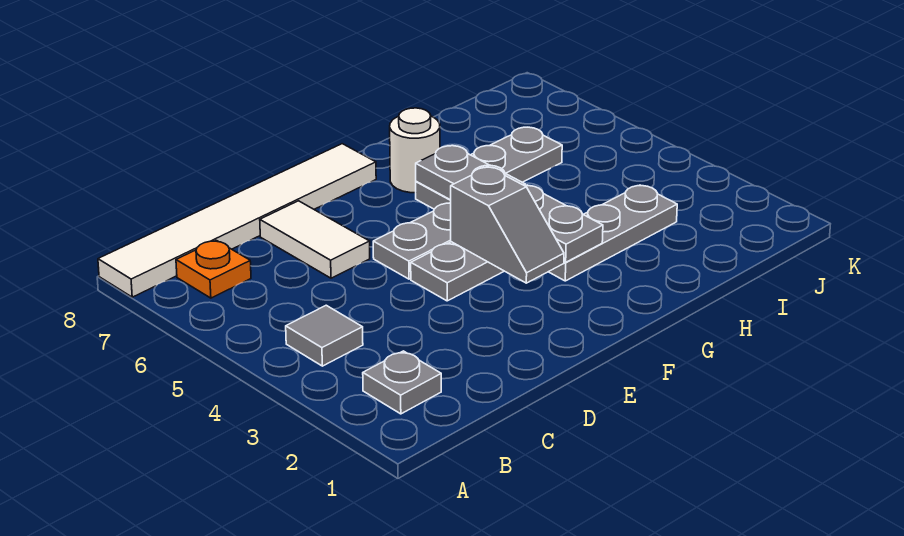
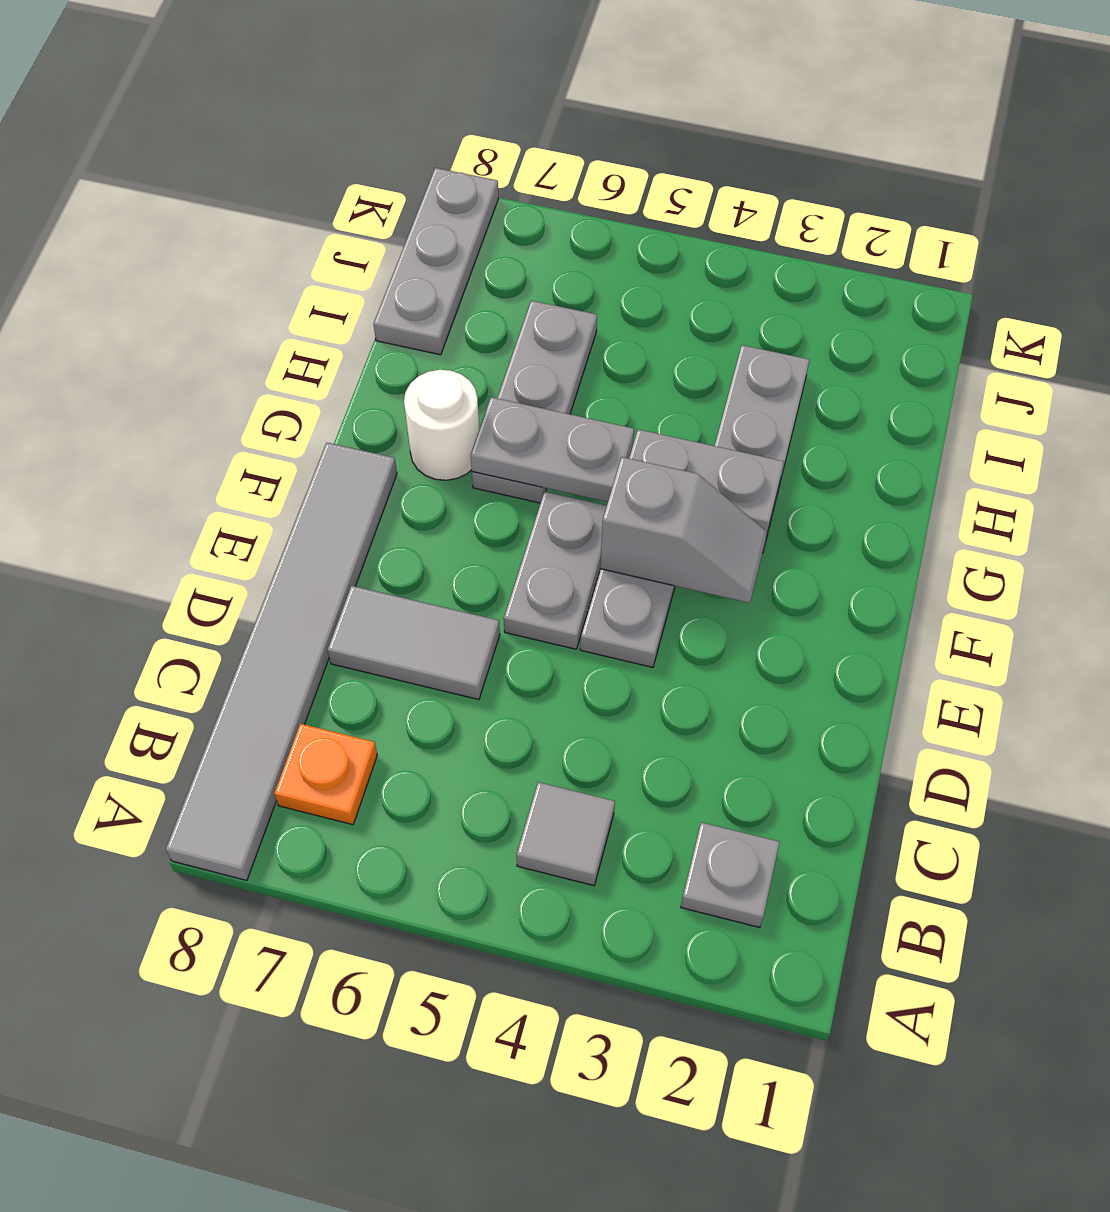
white 1x6 tile [98,144,376,297] -> grey 1x6 tile [166,443,397,881]
white 1x2 tile [260,201,370,278] -> grey 1x2 tile [328,586,500,700]
none -> grey 1x3 plate [374,168,498,355]

